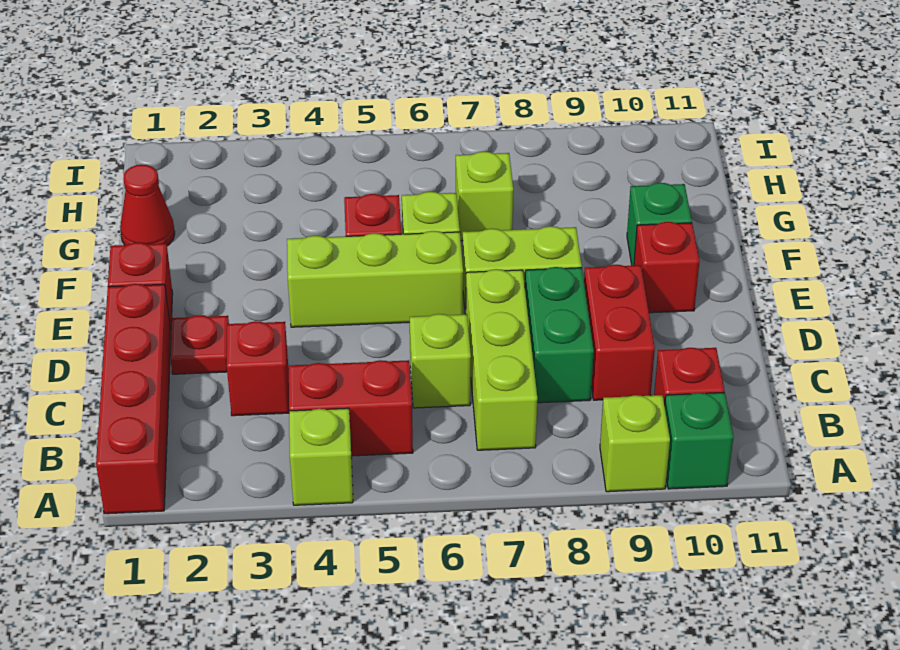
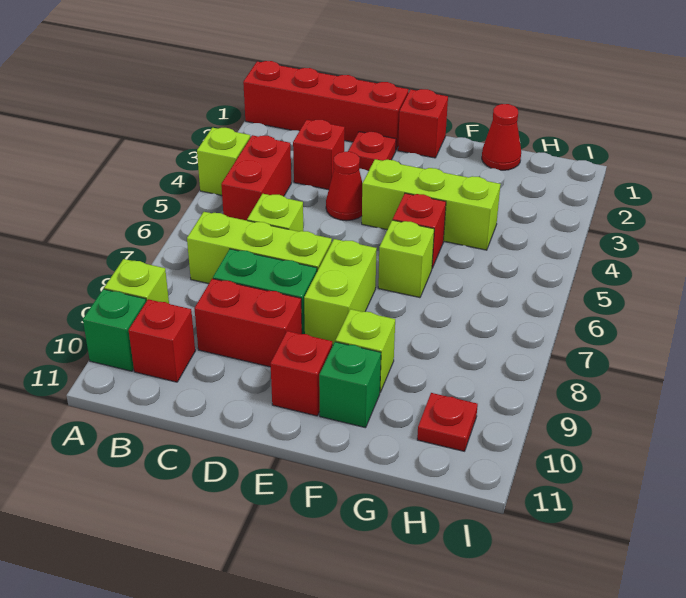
none -> red 1x1 cone [326,152,362,221]
lime 1x3 brick [287,231,463,327] -> lime 1x3 brick turned to [362,159,501,250]
lime 1x1 brick [456,152,513,241] -> lime 1x1 brick moved to [336,309,395,392]
none -> red 1x1 plate [417,393,478,451]

